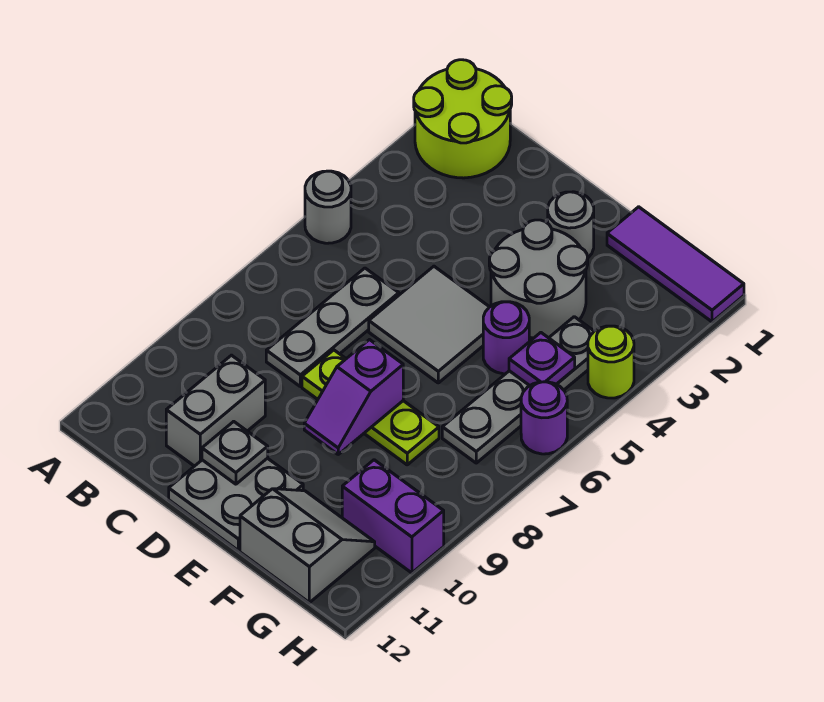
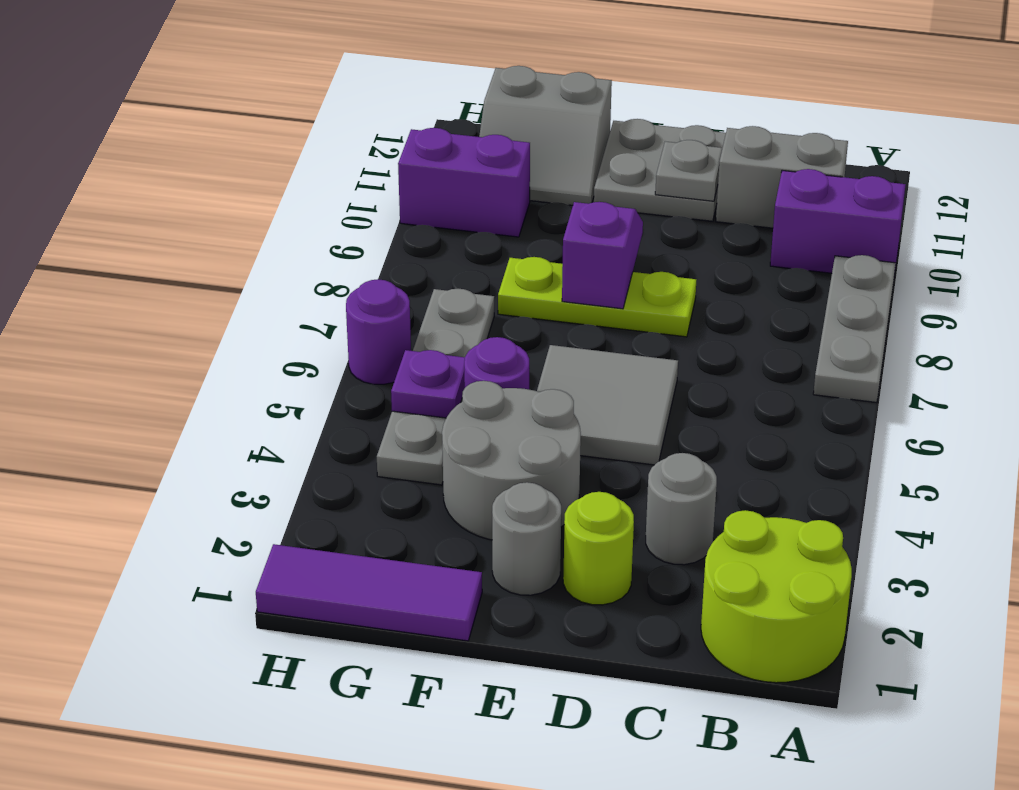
grey 1x1 round brick [305,171,351,243] -> grey 1x1 round brick moved to [646,453,717,565]
none -> purple 1x2 brick [770,169,906,275]
grey 1x3 plate [266,268,399,386] -> grey 1x3 plate moved to [813,255,896,402]
grey 1x2 brick [166,355,265,466] -> grey 1x2 brick turned to [716,126,848,228]
lime 1x1 round brick [588,326,634,398] -> lime 1x1 round brick moved to [563,492,634,605]

